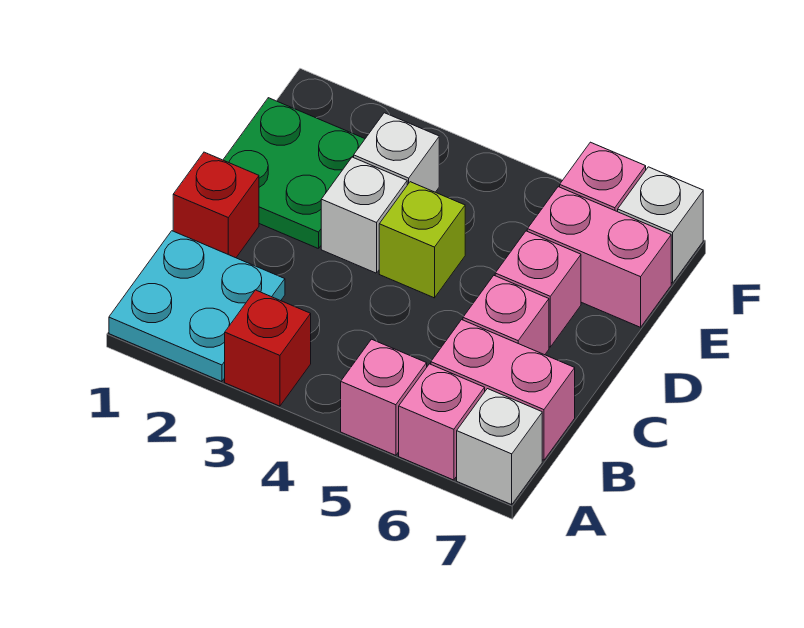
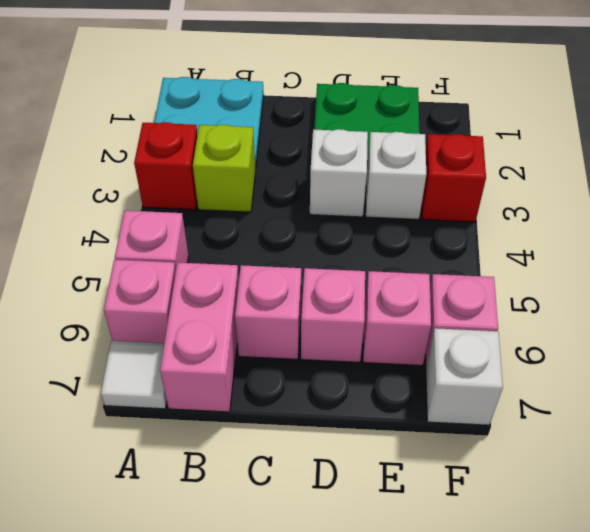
white 1x1 brick [457,389,542,505] -> white 1x1 tile [101,341,167,409]
red 1x1 brick [173,152,259,258] -> red 1x1 brick moved to [421,134,486,222]
lime 1x1 brick [379,182,465,298] -> lime 1x1 brick moved to [193,125,255,212]
pink 1x2 brick [527,187,671,327] -> pink 1x1 brick [363,271,431,366]

